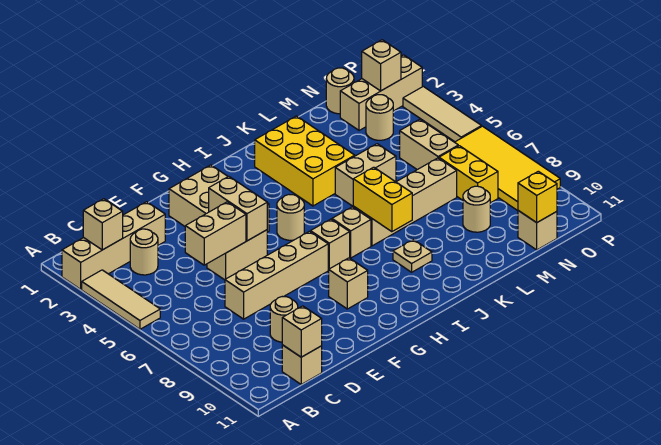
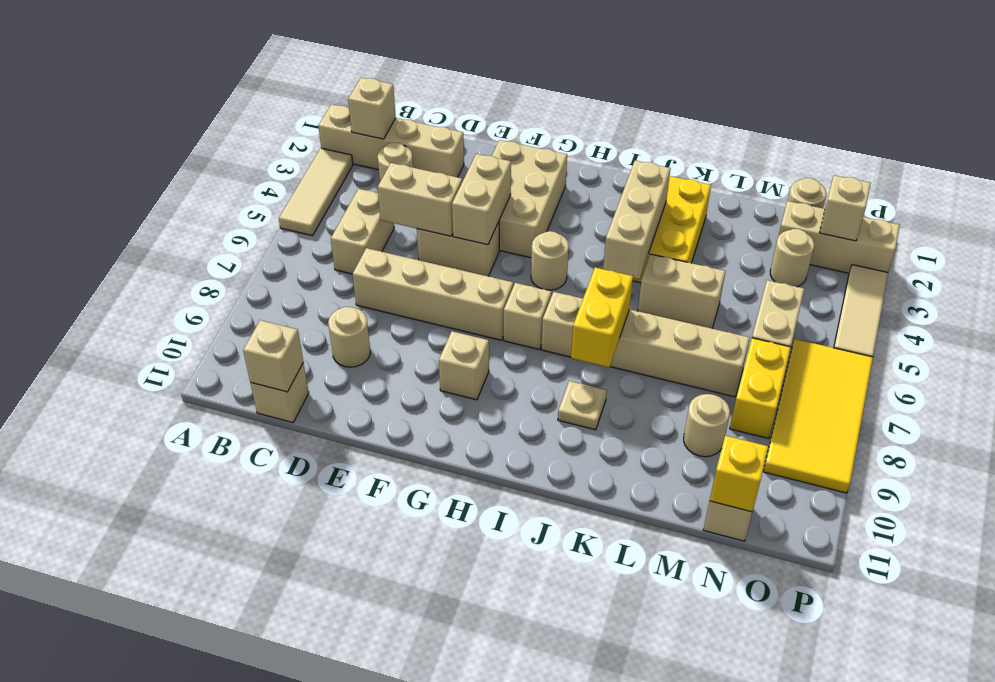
none -> tan 1x2 brick [331,189,394,274]
none -> tan 1x3 brick [603,161,671,279]

